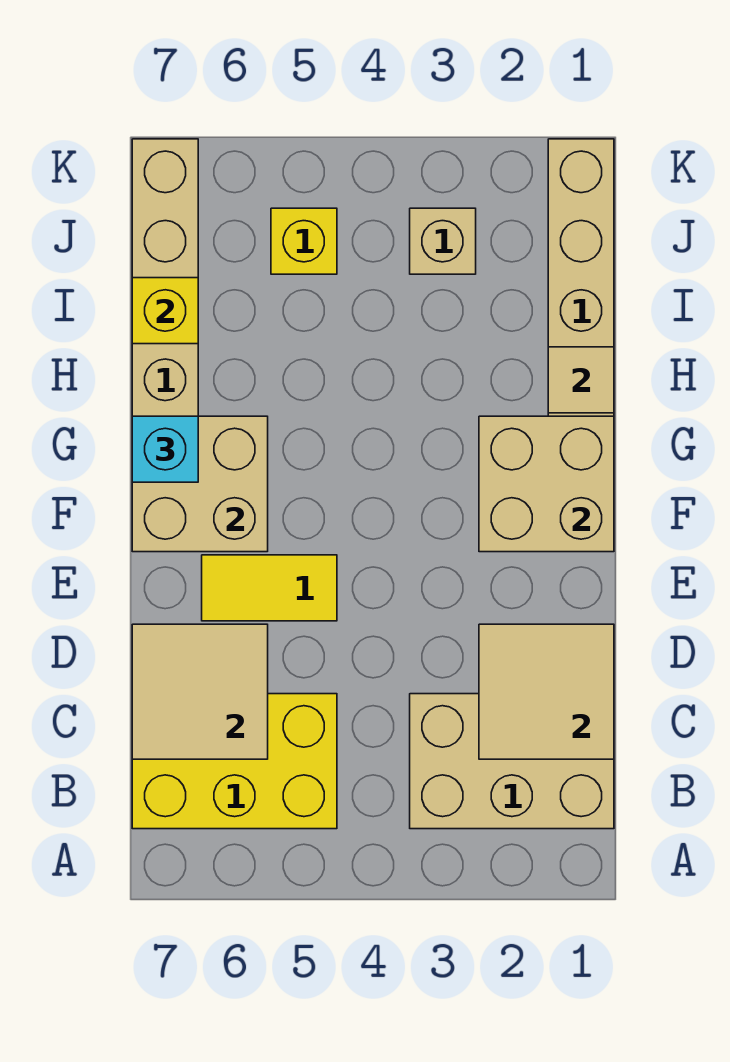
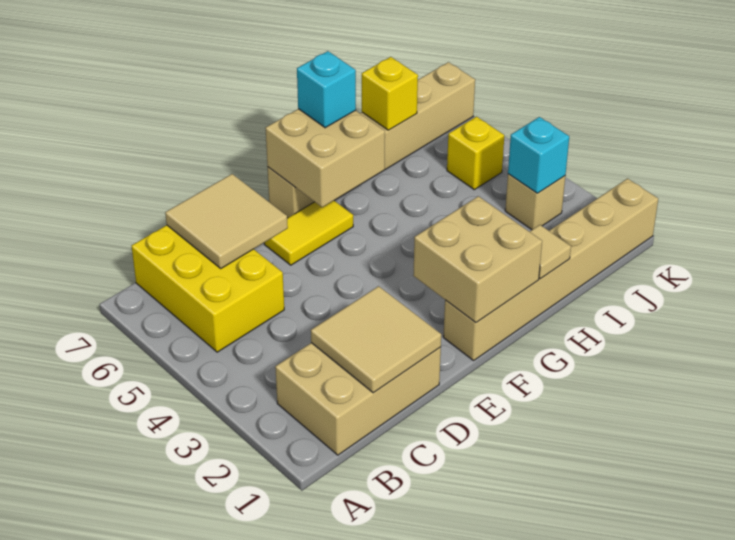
tan 2x3 brick [410,694,614,829] -> tan 2x3 brick turned to [275,343,441,455]
yellow 1x2 tile [202,555,337,621] -> yellow 1x2 tile turned to [264,201,353,265]
none -> cyan 1x1 brick [508,117,569,193]

